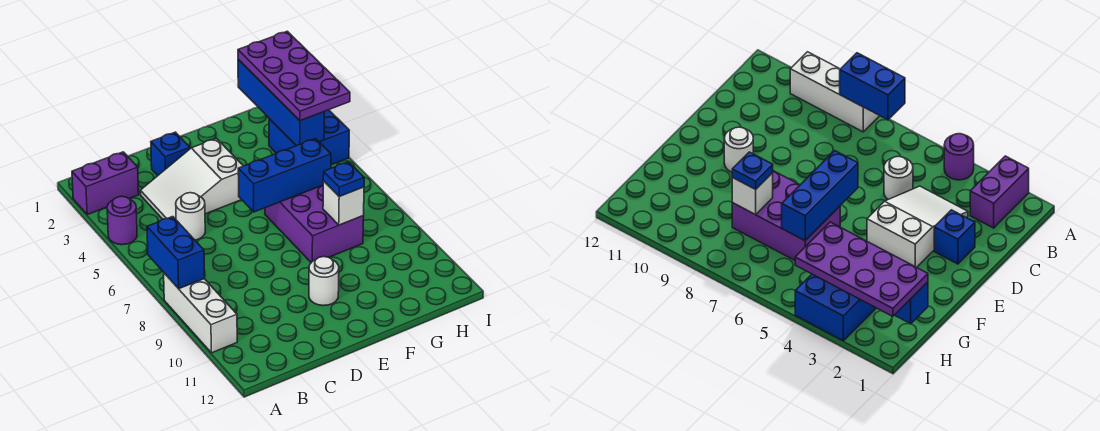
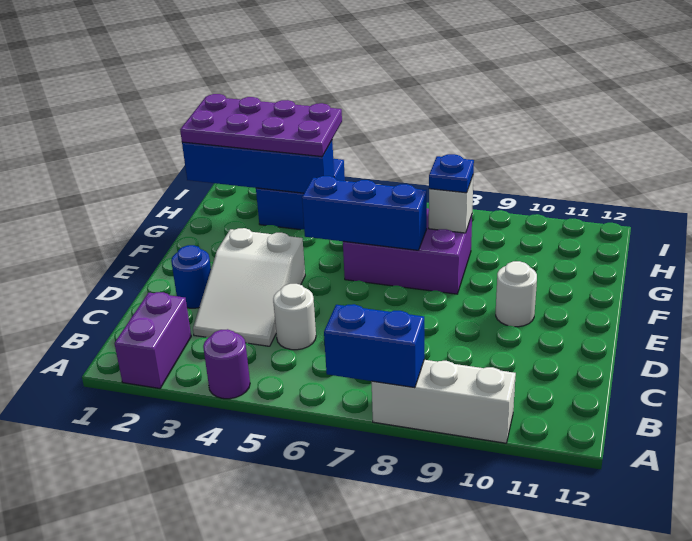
blue 1x1 brick [151,132,190,176] -> blue 1x1 round brick [171,245,211,308]
blue 1x3 brick [238,139,331,212] -> blue 1x3 brick turned to [302,176,427,250]

